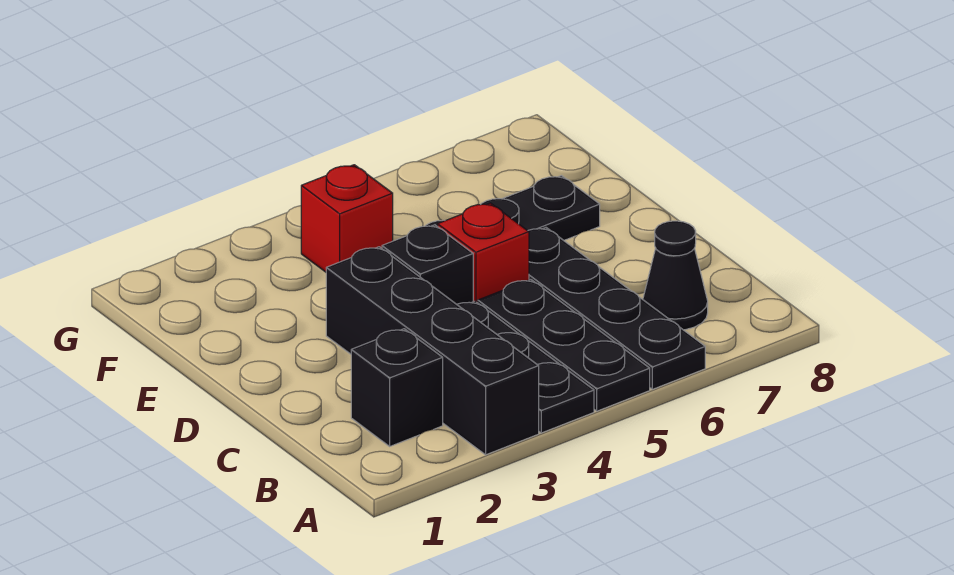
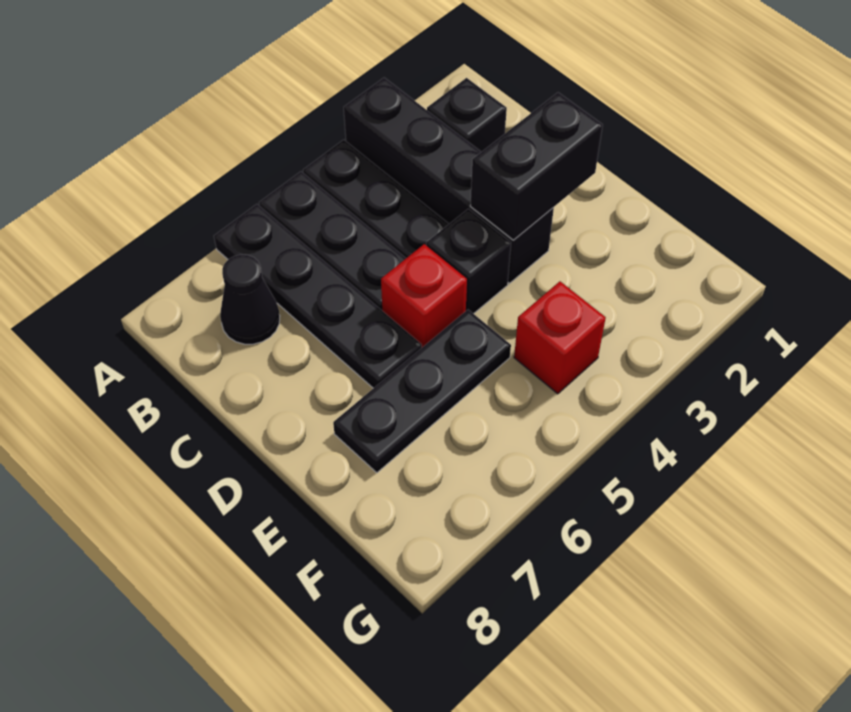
none -> black 1x2 brick [470,92,603,240]

